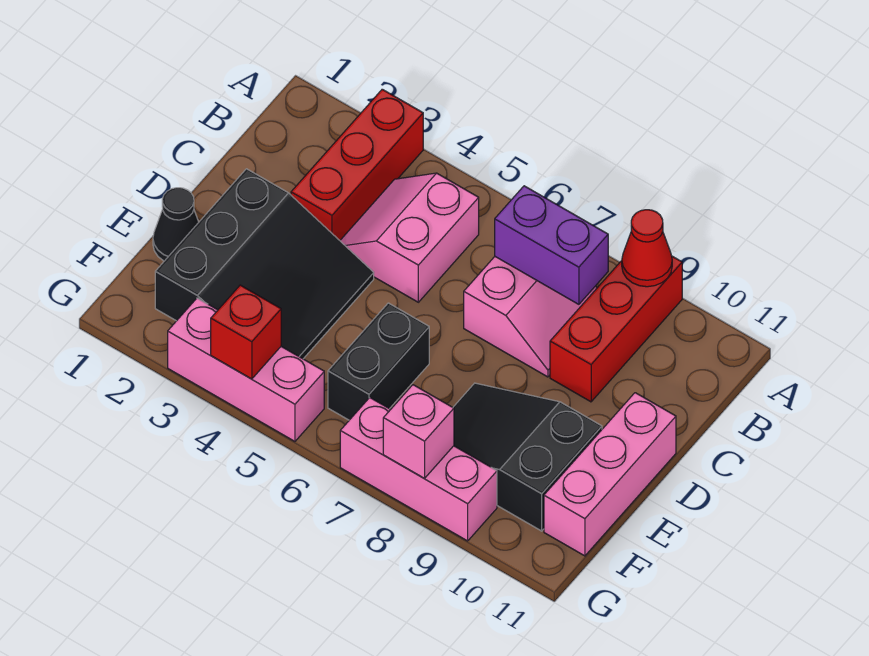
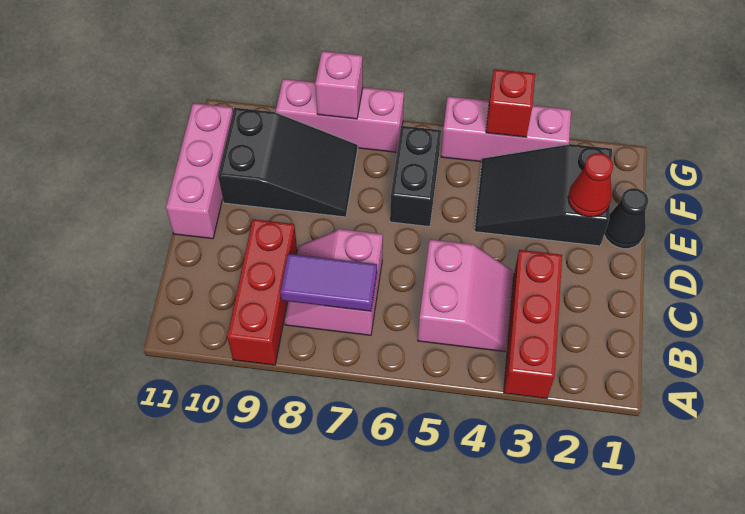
red 1x1 cone [622,210,672,287] -> red 1x1 cone moved to [568,153,613,217]
purple 1x2 brick [495,186,608,304] -> purple 1x2 tile [280,254,377,311]
black 3x3 slope [155,169,374,359] -> black 2x3 slope [475,144,612,246]

